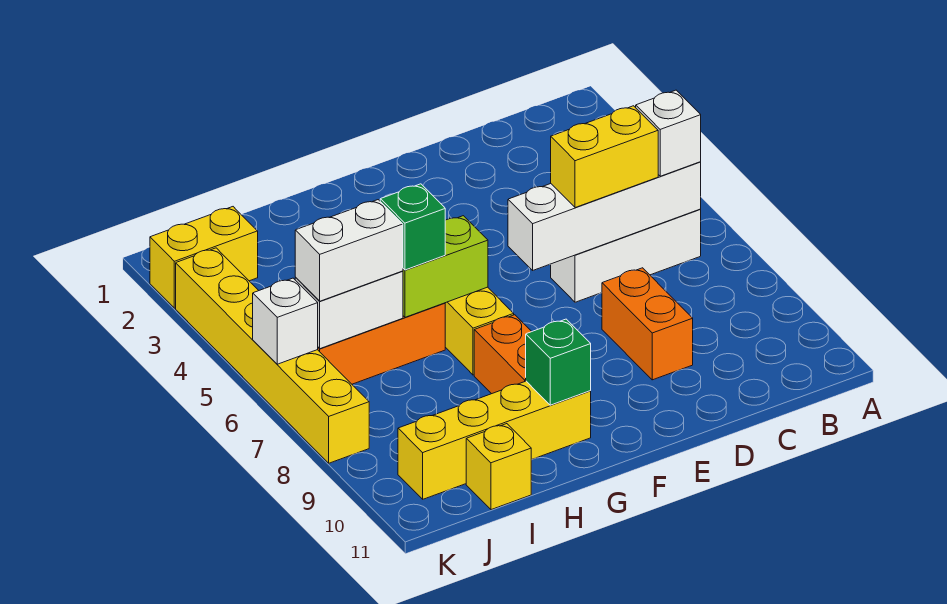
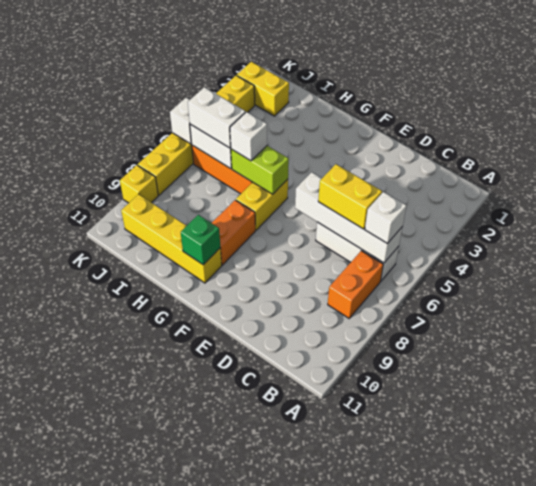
orange 1x2 brick [602,268,693,380] -> orange 1x2 brick moved to [328,251,383,318]
green 1x1 brick [380,184,445,270] -> white 1x1 brick [230,112,267,161]
yellow 1x1 brick [466,424,531,510] -> yellow 1x1 brick moved to [120,165,158,203]

